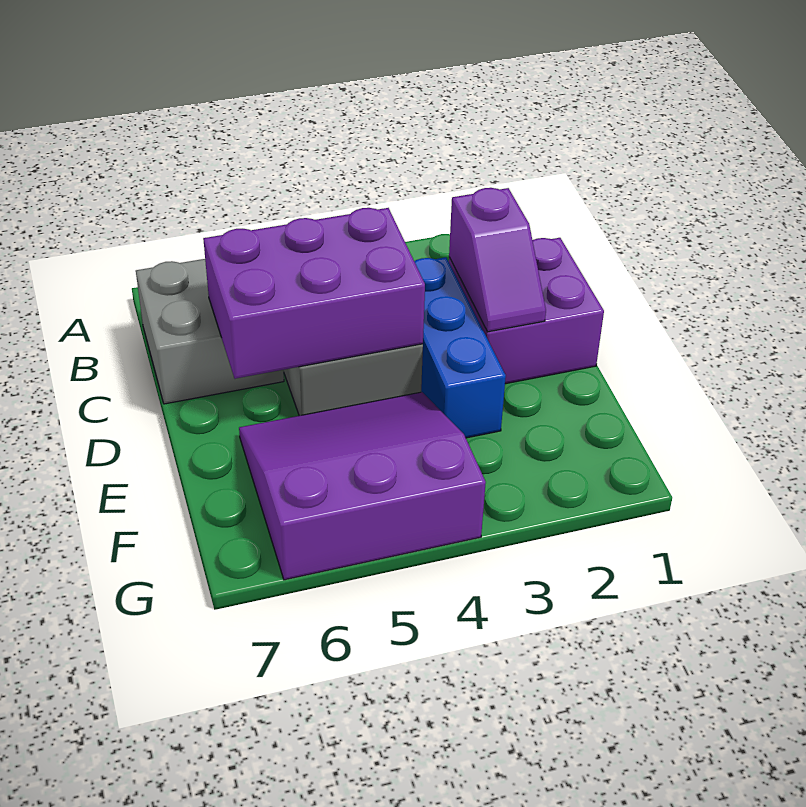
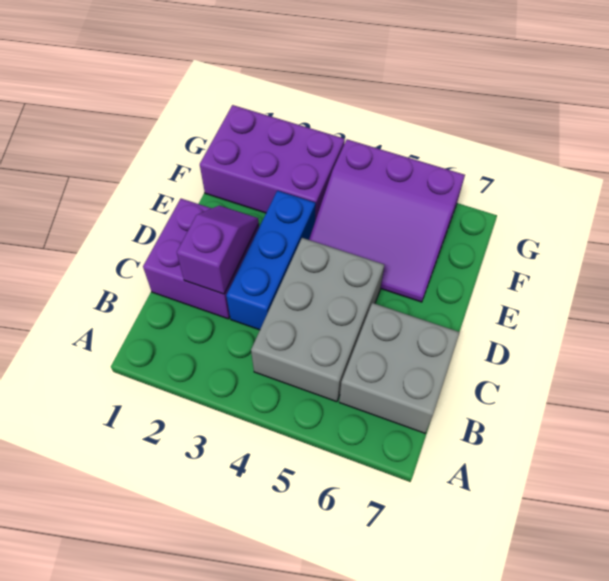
purple 2x3 brick [203,208,425,379] -> purple 2x3 brick moved to [200,105,345,220]

